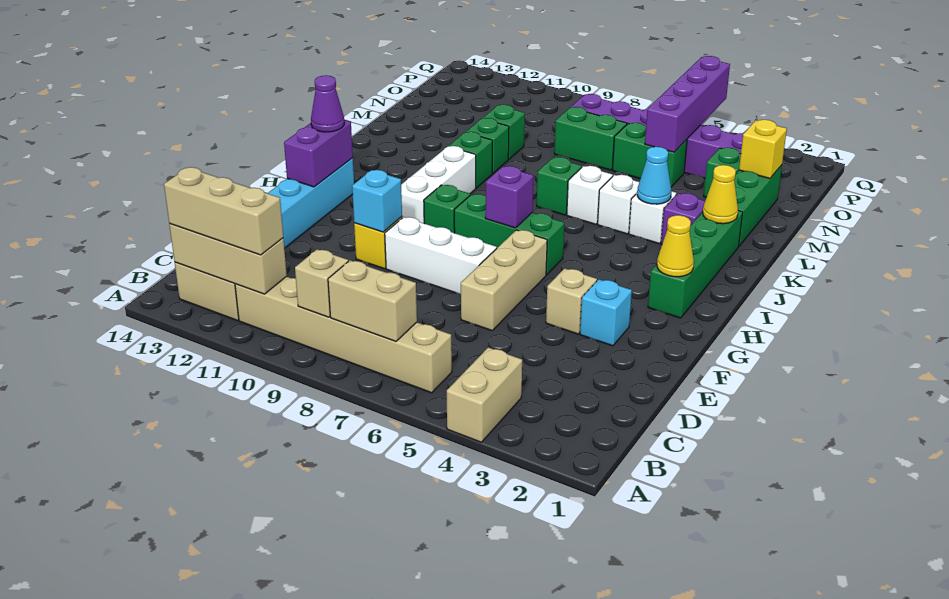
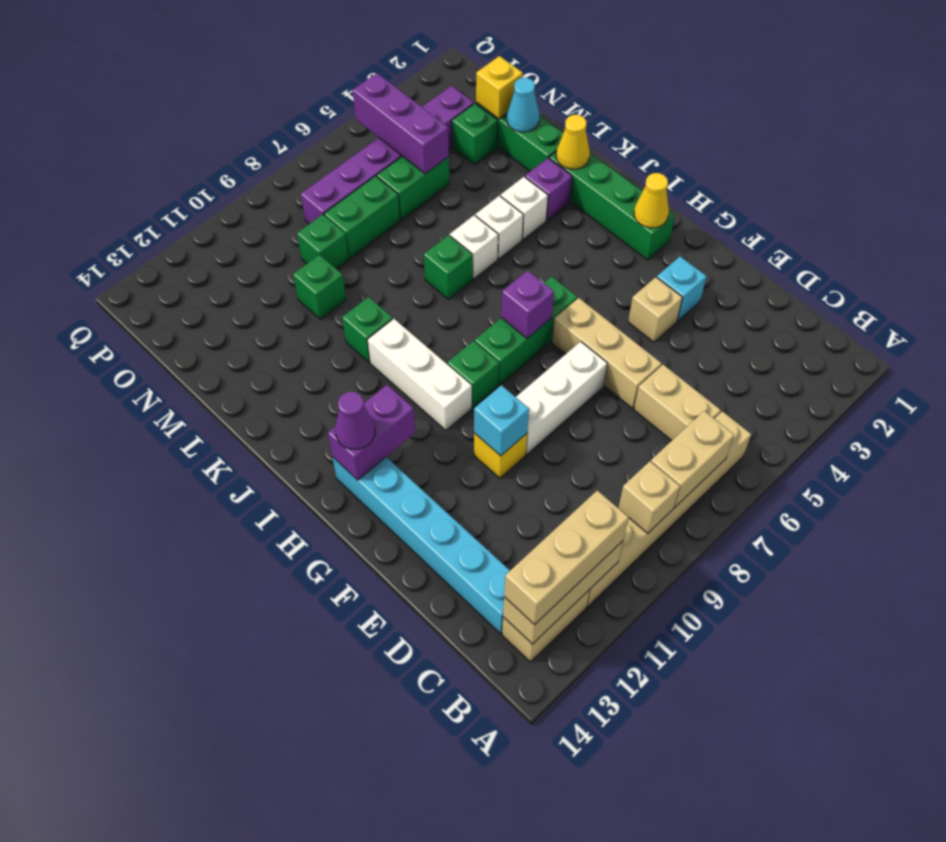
tan 1x2 brick [447,347,522,442] -> tan 1x2 brick moved to [634,365,721,441]
purple 1x2 brick [284,120,353,187] -> purple 1x2 brick turned to [328,385,415,480]
cyan 1x1 cone [637,147,671,204] -> cyan 1x1 cone moved to [507,78,539,132]
green 1x1 brick [466,118,509,174] -> green 1x1 brick moved to [297,214,349,269]
purple 1x4 brick [645,56,730,152] -> purple 1x3 brick [353,73,449,174]

